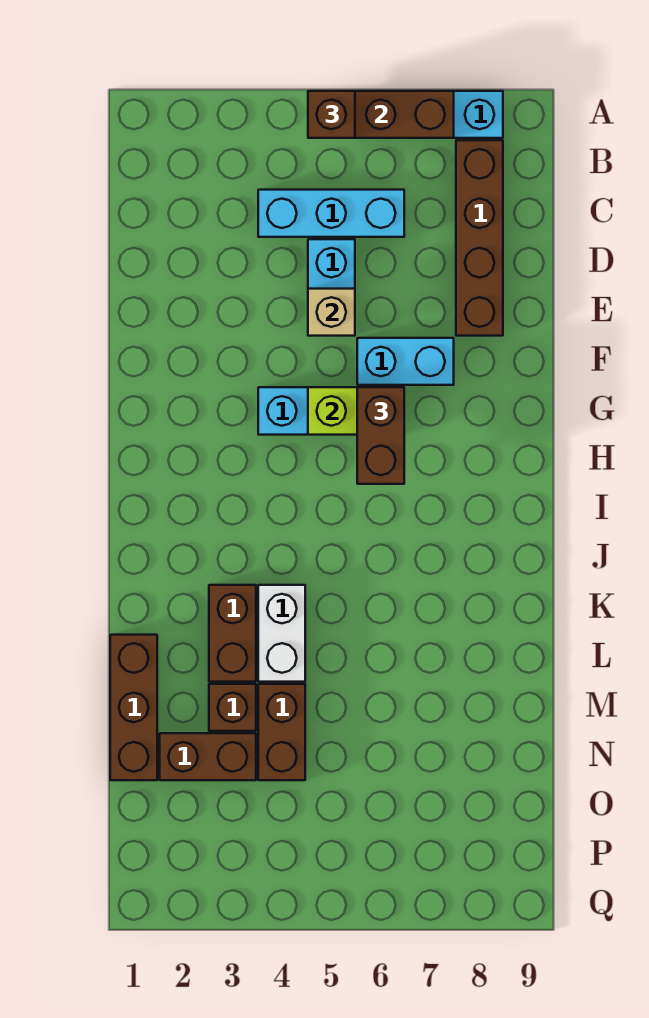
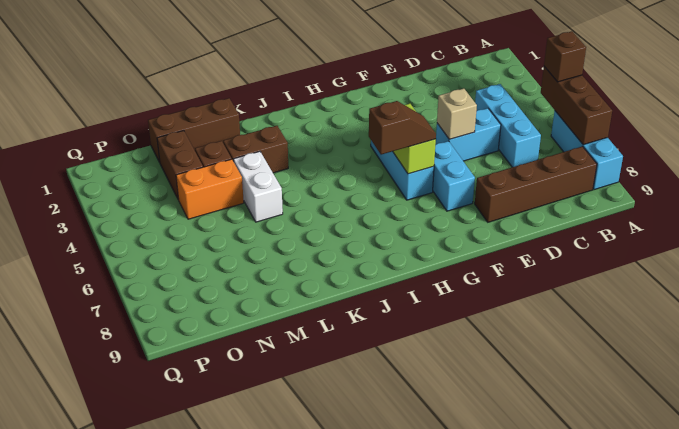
brown 1x2 brick [357,387,404,484] -> brown 1x2 slope [369,101,436,155]
white 1x2 brick [258,585,305,682] -> white 1x2 brick turned to [233,151,283,222]
brown 1x2 brick [258,684,305,780] -> orange 1x2 brick [176,159,244,219]

